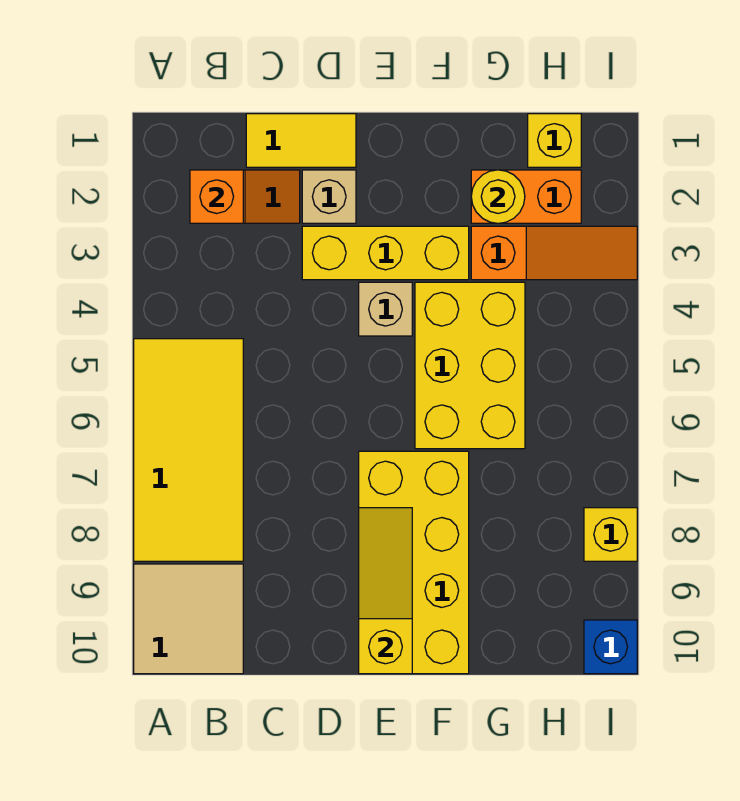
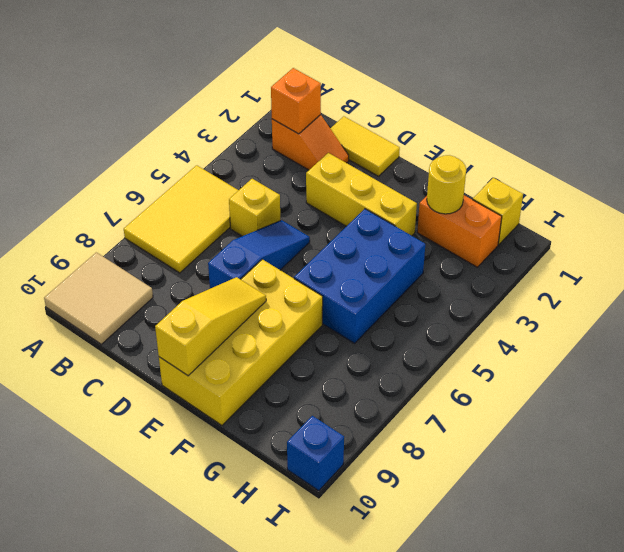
yellow 2x4 tile [134,339,243,561] -> yellow 2x3 tile [124,165,239,273]
tan 1x1 brick [302,170,356,223] -> none
none -> blue 1x3 slope [208,220,310,289]
tan 1x1 brick [359,282,412,336] -> none
yellow 2x3 brick [415,282,525,449] -> blue 2x3 brick [294,209,425,343]
orange 1x3 slope [471,226,637,280] -> none
yellow 1x1 brick [584,508,637,561] -> yellow 1x1 brick moved to [229,179,280,236]

